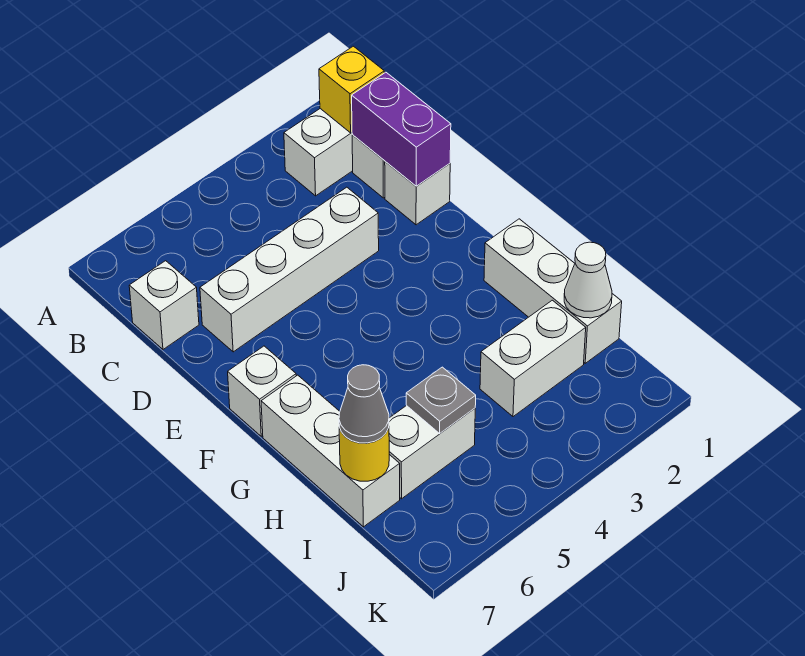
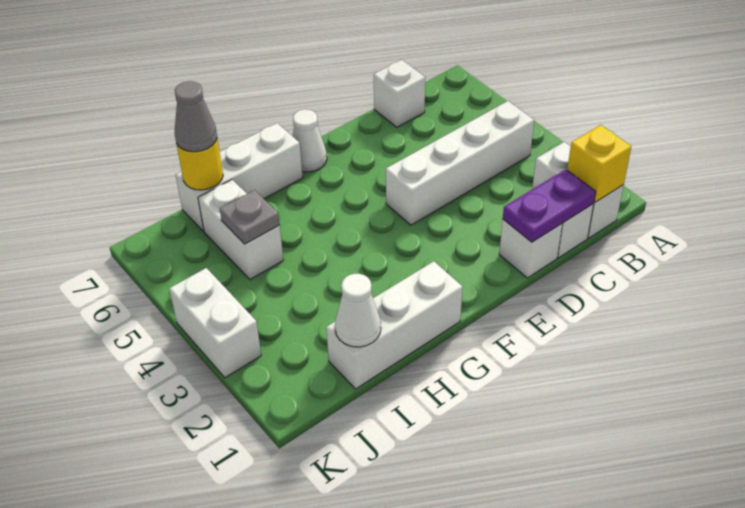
purple 1x2 brick [352,72,451,186] -> purple 1x2 plate [503,169,596,242]
white 1x4 brick [200,187,379,352] -> white 1x4 brick turned to [386,101,534,225]
white 1x1 brick [228,346,296,436] -> white 1x1 cone [293,109,327,172]
white 1x2 brick [480,300,586,417] -> white 1x2 brick moved to [169,268,261,378]

